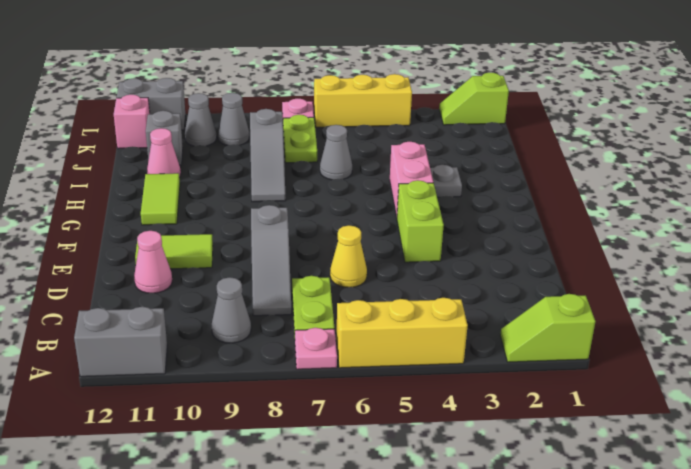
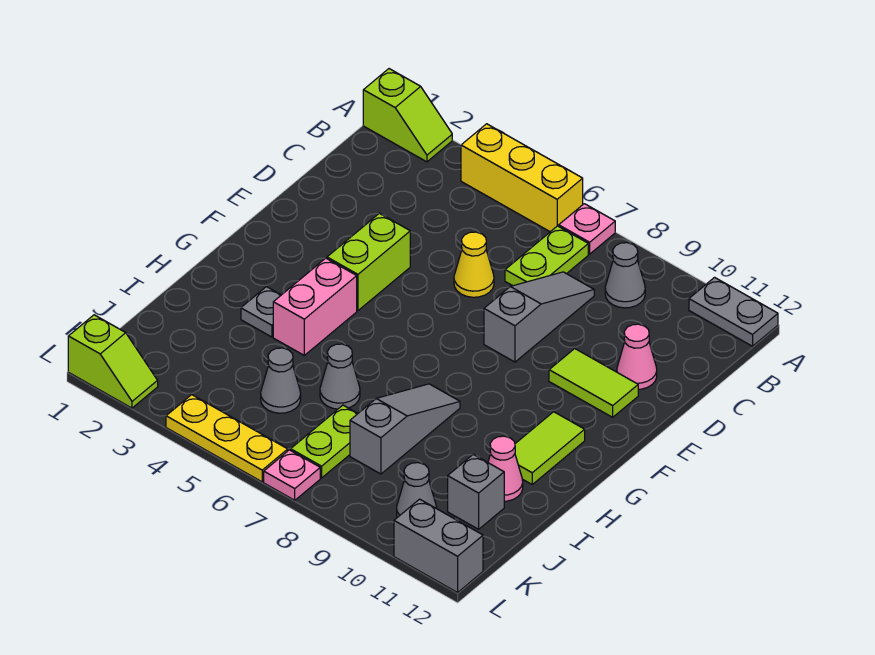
grey 1x2 brick [74,307,167,377] -> grey 1x2 plate [689,277,778,346]
grey 1x1 cone [218,93,249,145] -> grey 1x1 cone moved to [261,348,301,413]
pink 1x1 brick [114,95,150,149] -> none
yellow 1x3 brick [314,74,412,127] -> yellow 1x3 plate [166,395,288,482]

